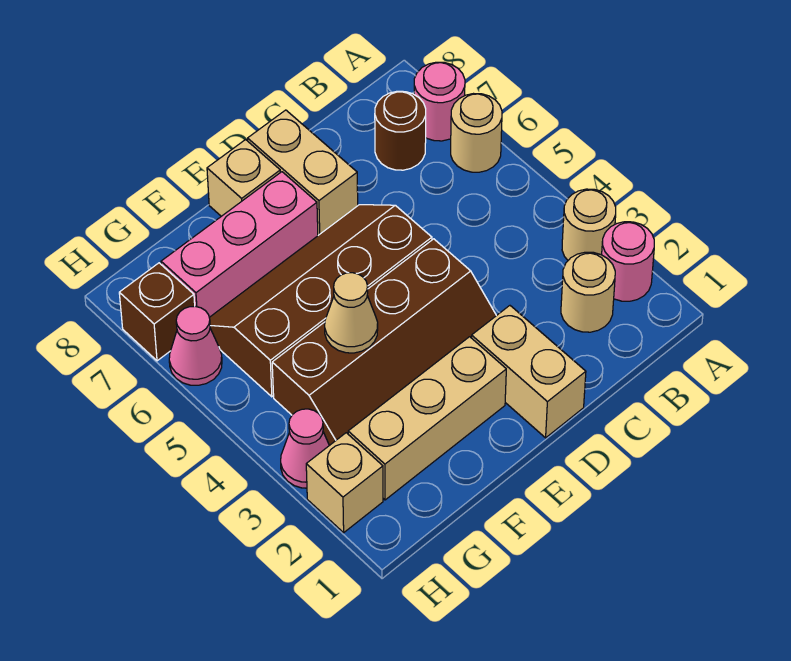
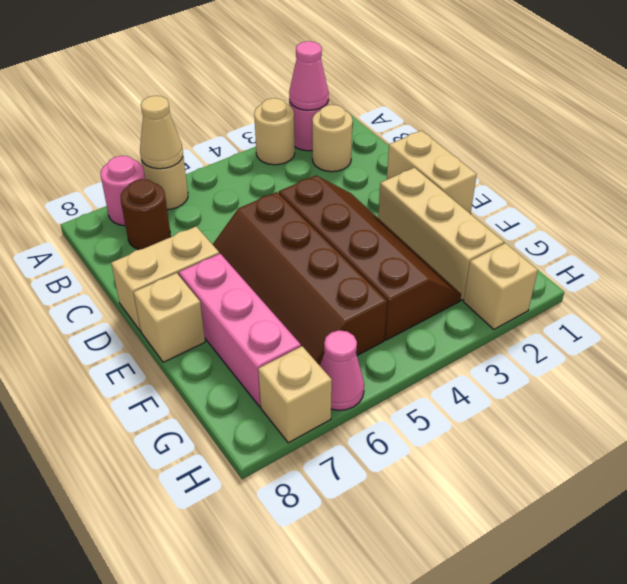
tan 1x2 brick [472,306,586,438] -> tan 1x2 brick turned to [387,131,477,214]
tan 1x1 cone [325,273,378,353] -> tan 1x1 cone moved to [140,96,183,169]
pink 1x1 cone [281,409,329,488] -> pink 1x1 cone moved to [289,41,329,110]
brown 1x1 brick [119,263,195,361] -> tan 1x1 brick [258,346,332,443]

